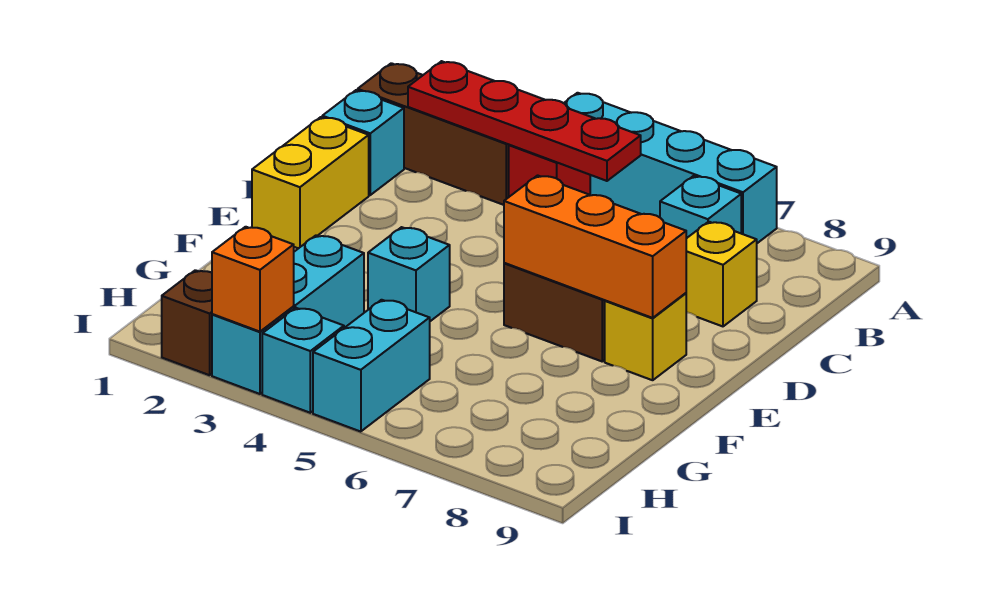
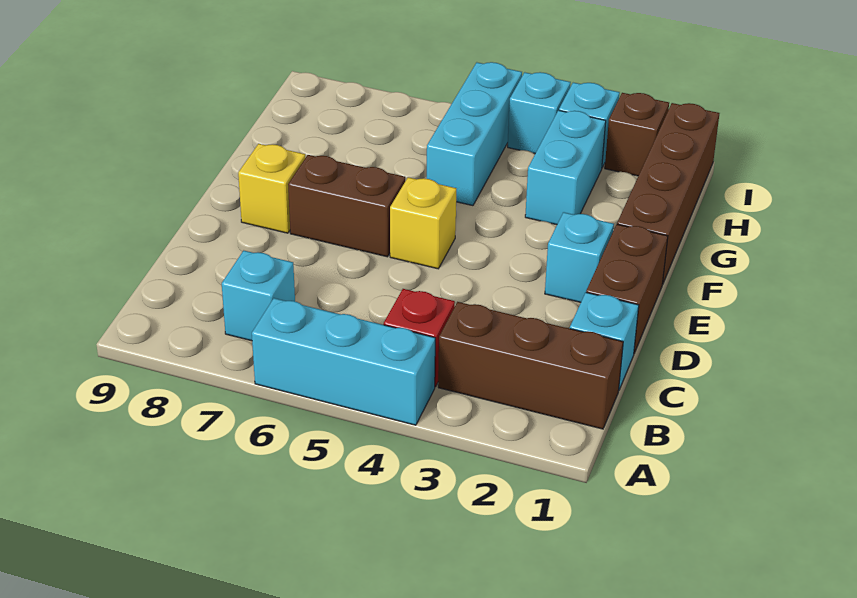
cyan 1x4 brick [564,93,777,243] -> cyan 1x3 brick [252,298,435,425]
red 1x4 plate [408,61,641,181] -> none
yellow 1x1 brick [686,222,757,326] -> yellow 1x1 brick moved to [390,177,456,269]
yellow 1x2 brick [252,117,369,249] -> brown 1x2 brick [586,224,668,353]
orange 1x3 brick [504,175,686,318] -> none
none -> brown 1x4 brick [617,103,719,284]
cyan 1x1 brick [368,227,450,321] -> cyan 1x1 brick moved to [545,212,614,302]
cyan 1x2 brick [313,300,430,432] -> cyan 1x3 brick [426,62,522,206]
orange 1x1 brick [212,227,294,332] -> none

